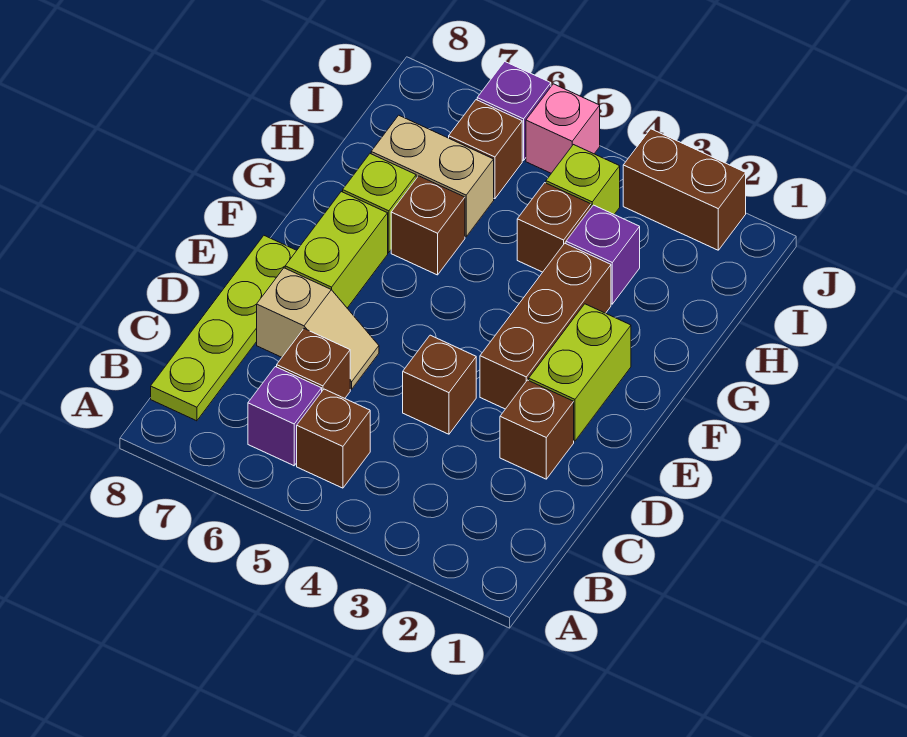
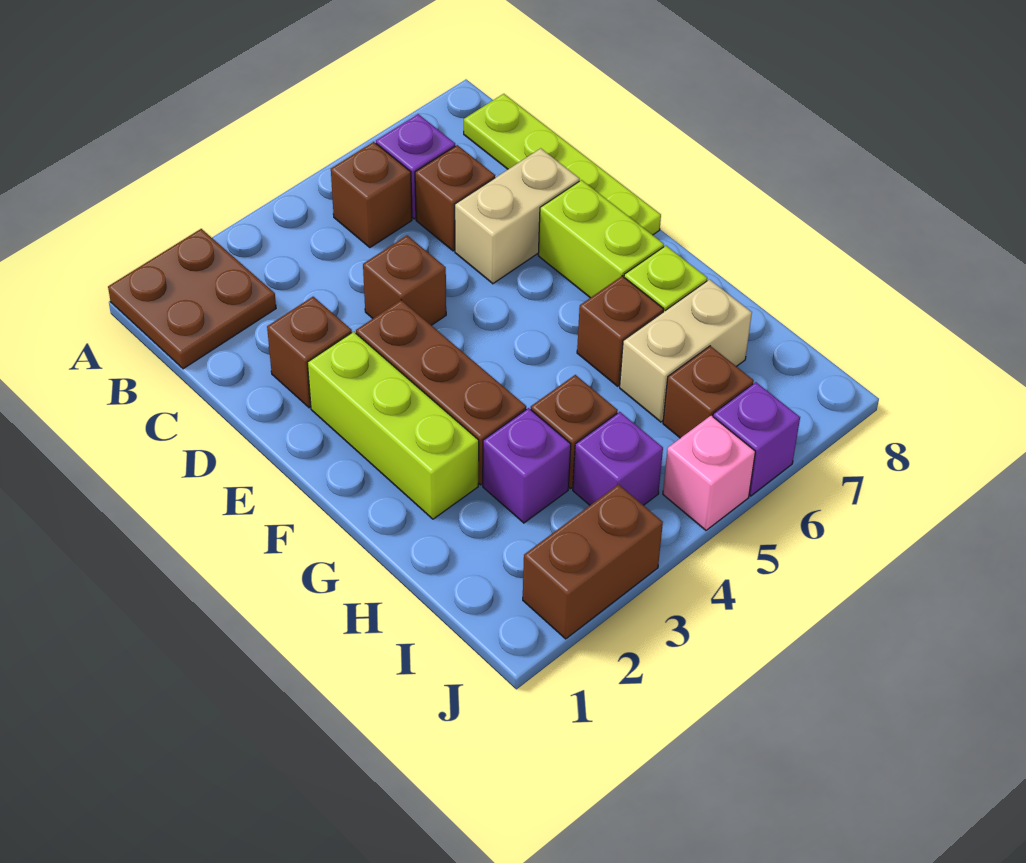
none -> brown 2x2 plate [108,229,276,369]
tan 1x2 slope [257,268,379,389] -> tan 1x2 brick [455,148,580,284]
lime 1x2 brick [529,304,631,441] -> lime 1x3 brick [307,332,479,519]
lime 1x1 brick [546,145,620,214] -> purple 1x1 brick [573,412,663,505]

